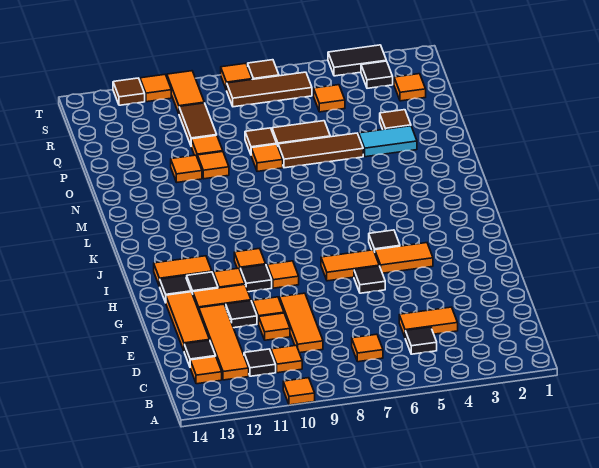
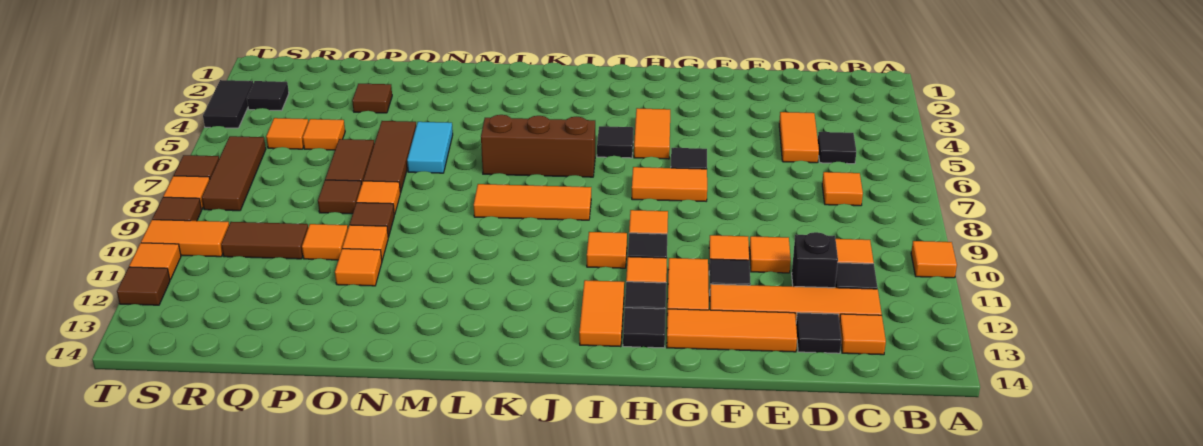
orange 1x3 tile [279,293,323,353] -> orange 1x3 tile moved to [474,184,591,220]
none -> black 1x1 brick [792,232,838,288]
orange 1x2 tile [321,250,379,281] -> orange 1x2 tile turned to [632,167,707,201]
none -> brown 1x3 brick [481,115,595,177]
cyan 1x2 tile [359,126,417,157] -> cyan 1x2 tile moved to [407,122,453,173]
none -> brown 1x1 tile [350,203,394,237]
orange 1x1 tile [394,74,426,101] -> orange 1x1 tile moved to [303,119,345,150]
none -> brown 1x1 tile [152,197,202,221]

